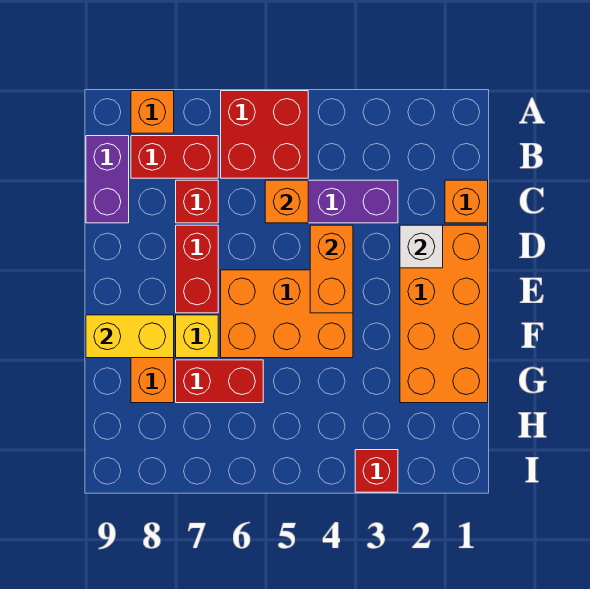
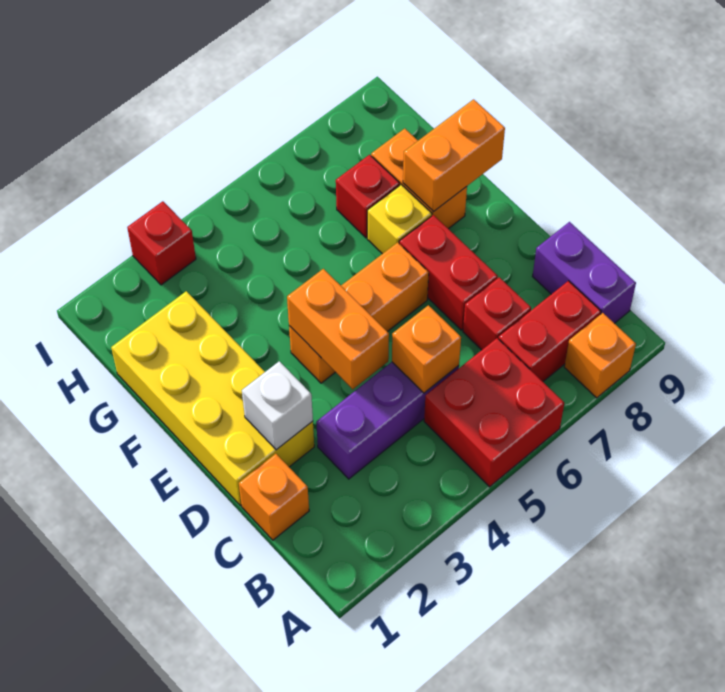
orange 2x4 brick [400,225,488,403] -> yellow 2x4 brick [111,291,314,505]
orange 2x3 brick [221,270,353,358] -> orange 1x3 brick [289,242,429,383]
yellow 1x2 brick [86,315,174,358] -> orange 1x2 brick [403,99,505,212]
red 1x2 brick [176,360,263,403] -> red 1x1 brick [336,155,400,238]

